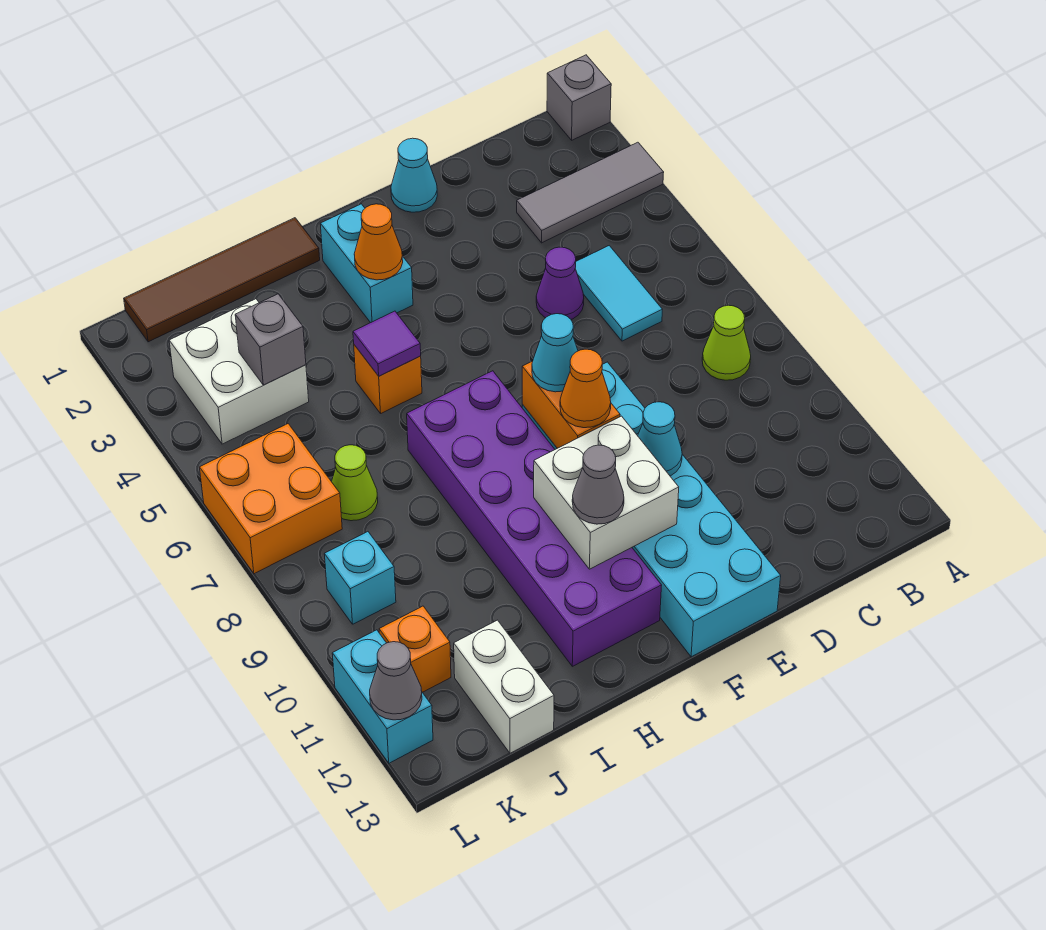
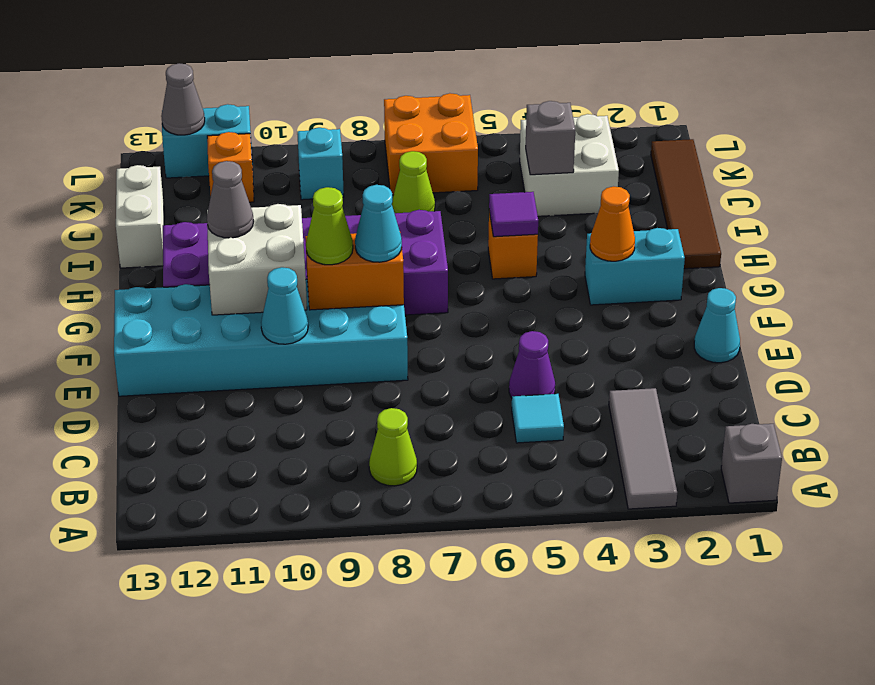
cyan 1x2 tile [575,246,662,341] -> cyan 1x1 tile [512,394,564,443]
orange 1x1 cone [560,349,611,428] -> lime 1x1 cone [306,187,353,265]
white 1x2 brick [454,620,554,753] -> white 1x2 brick turned to [116,165,164,268]

